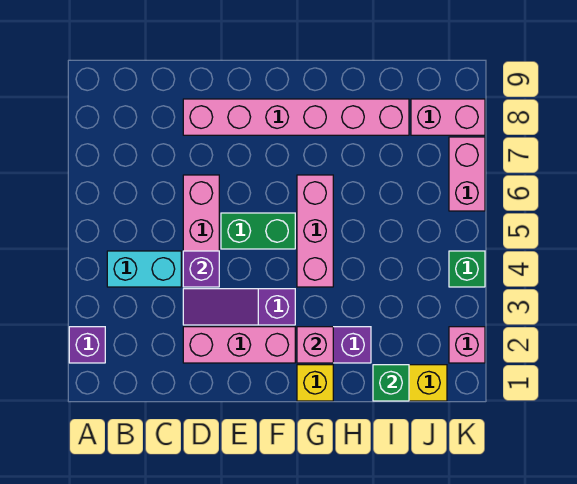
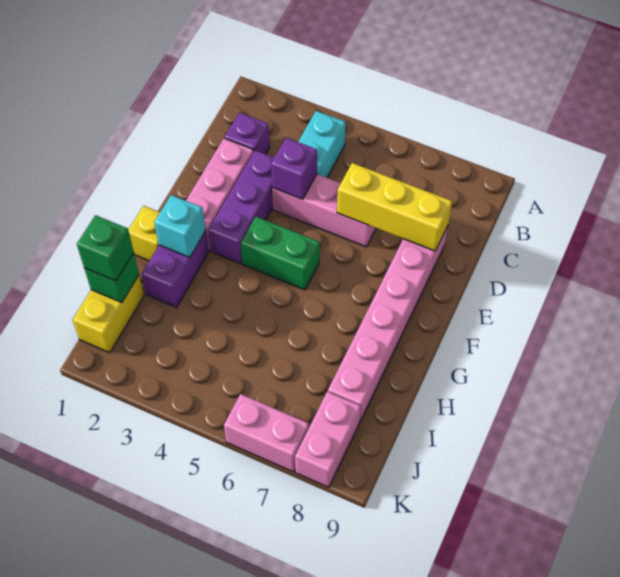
purple 1x1 brick [69,327,105,363] -> purple 1x1 brick moved to [225,113,270,154]
purple 1x3 slope [183,289,295,325] -> purple 1x3 brick [208,150,274,264]
none -> yellow 1x3 brick [337,163,452,251]
green 1x2 brick [221,213,295,249] -> green 1x2 brick turned to [241,217,320,290]
pink 1x1 brick [297,327,333,363] -> cyan 1x1 brick [154,195,206,257]
pink 1x3 brick [297,175,333,287] -> none
pink 1x1 brick [449,327,485,363] -> none
green 1x1 brick [449,251,485,287] -> green 1x1 brick moved to [77,215,134,281]

